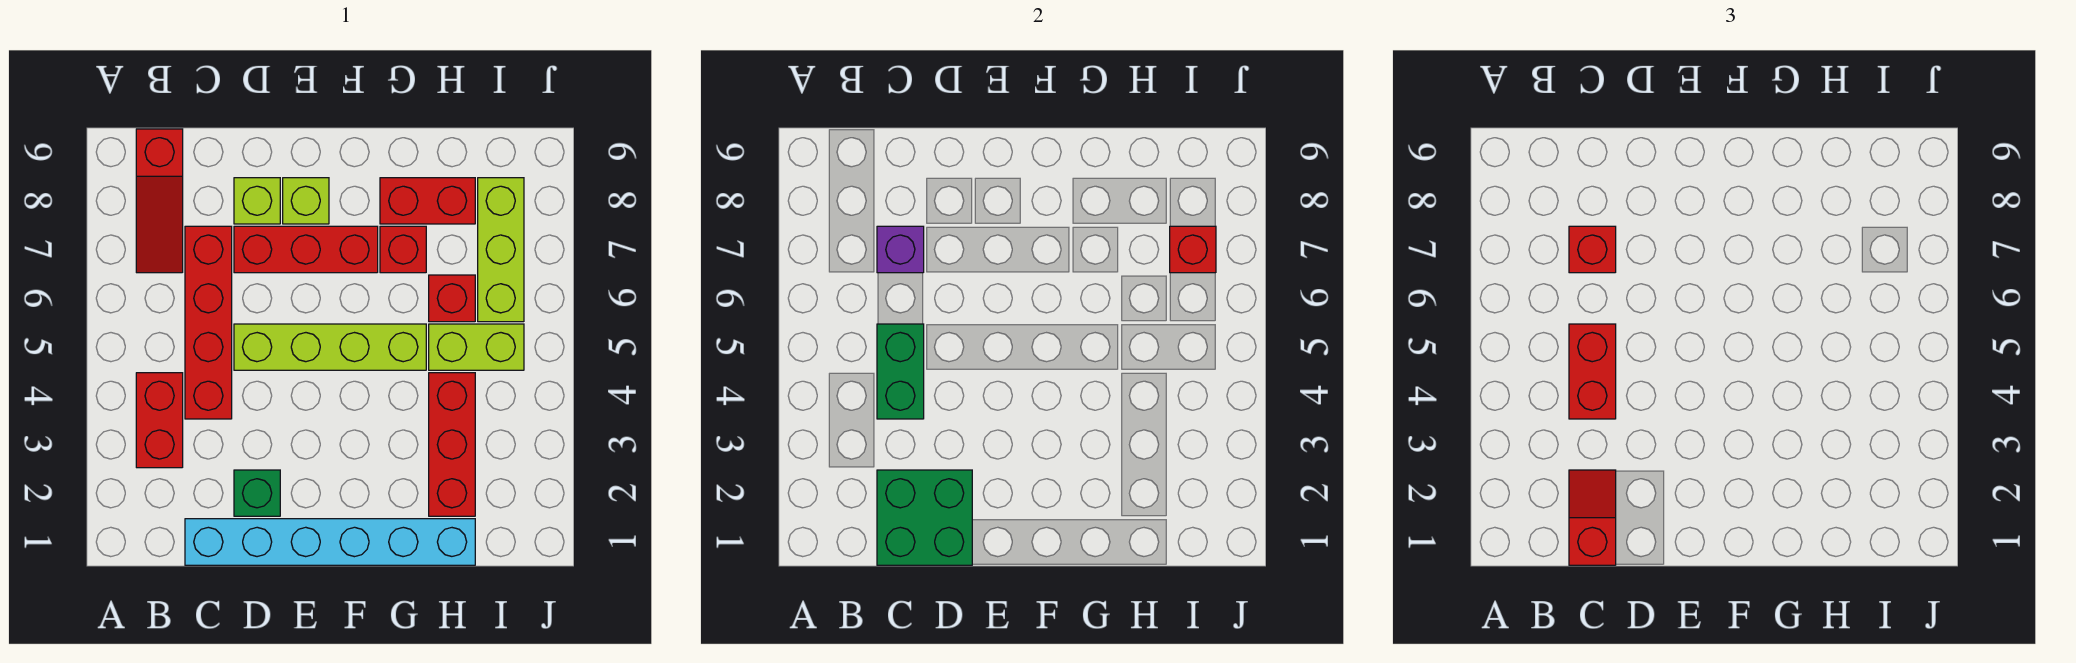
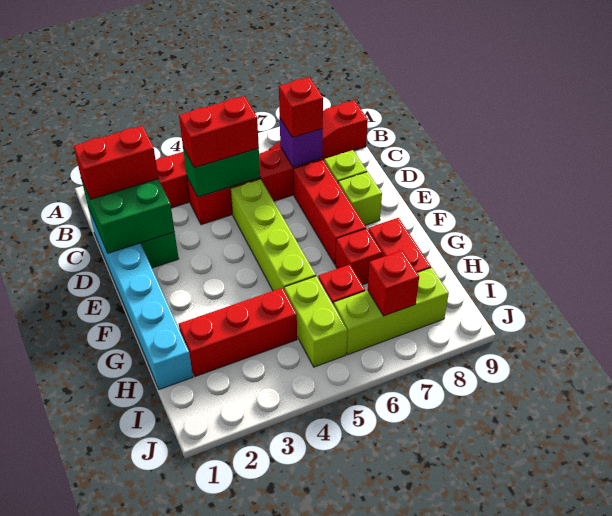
red 1x2 slope [1569,470,1616,565] -> red 1x2 brick [74,126,158,199]

